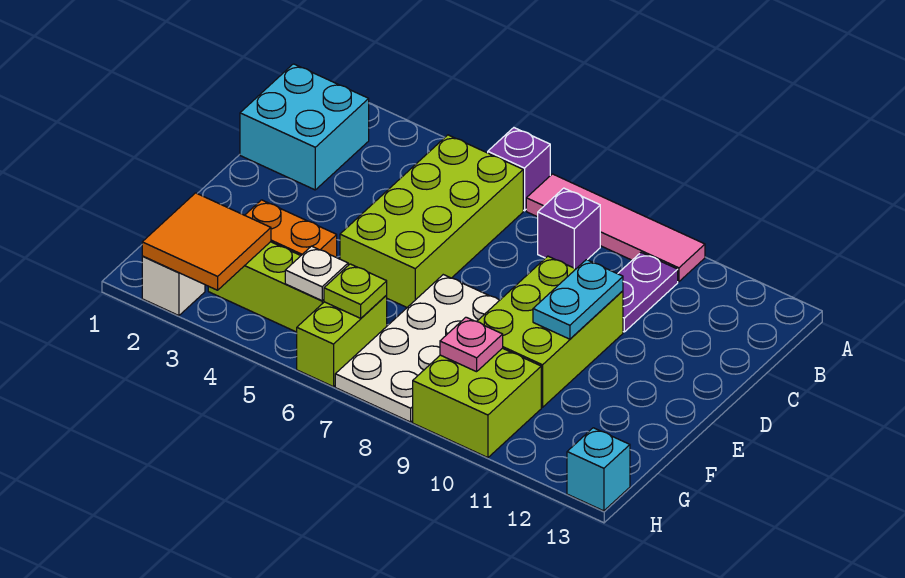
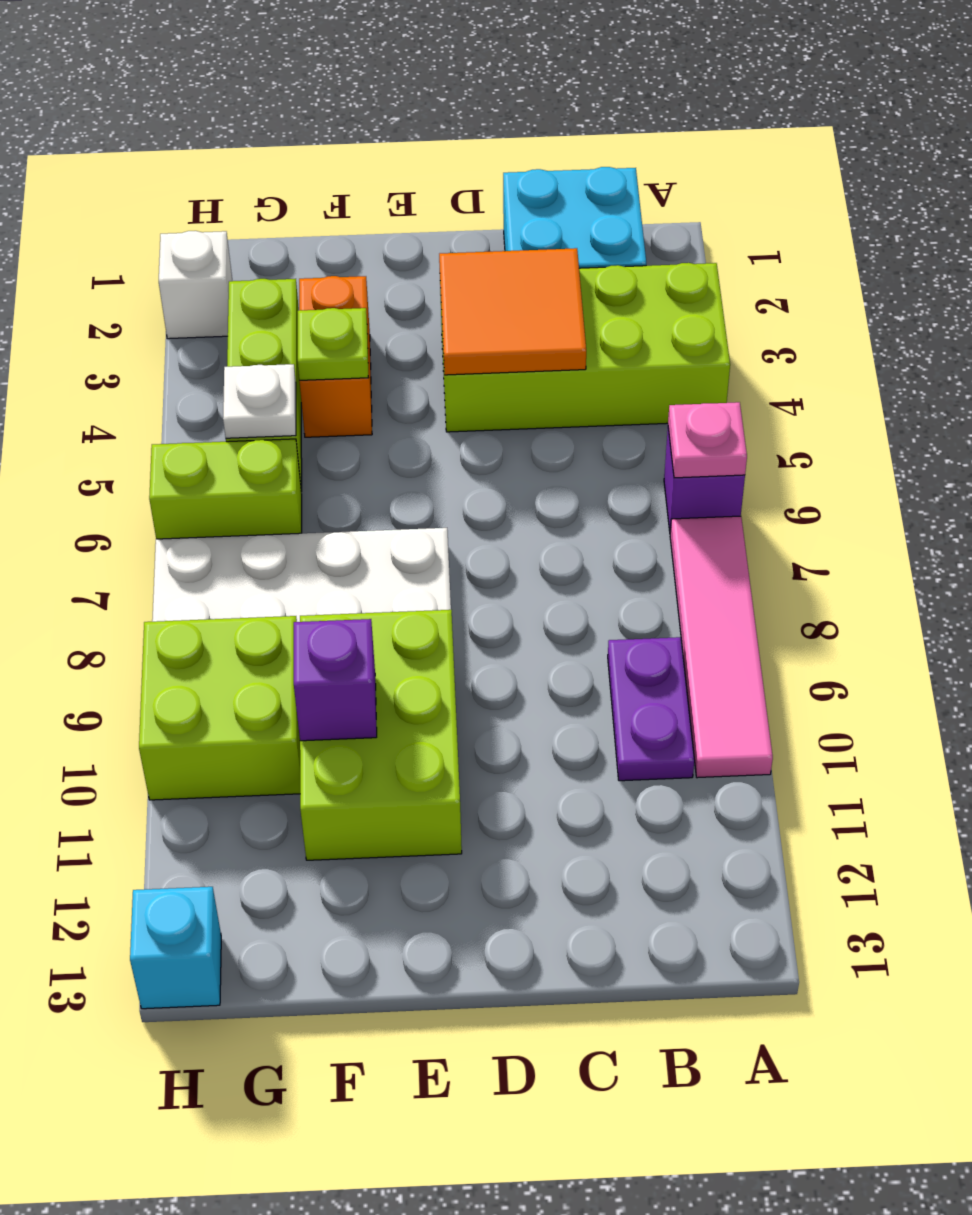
lime 2x4 brick [340,135,523,307] -> lime 2x4 brick moved to [440,263,730,432]
purple 1x1 brick [538,188,600,269] -> purple 1x1 brick moved to [294,619,377,741]
purple 1x2 plate [618,253,678,332] -> purple 1x2 plate turned to [608,637,694,781]
lime 2x3 brick [477,256,623,407] -> lime 2x3 brick turned to [300,610,462,860]
cyan 1x2 plate [533,260,623,339] -> none
orange 2x2 tile [142,193,271,290] -> orange 2x2 tile moved to [439,248,586,375]
lime 1x1 plate [324,264,387,318] -> lime 1x1 plate moved to [298,308,369,380]
pink 1x1 plate [440,317,503,372] -> pink 1x1 plate moved to [668,402,747,478]

